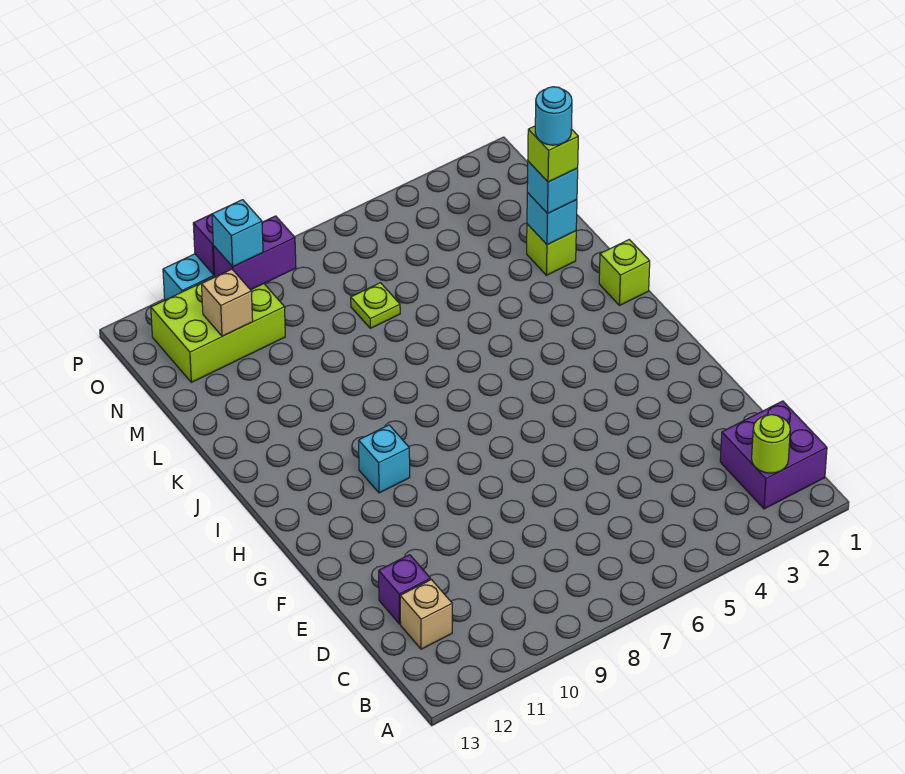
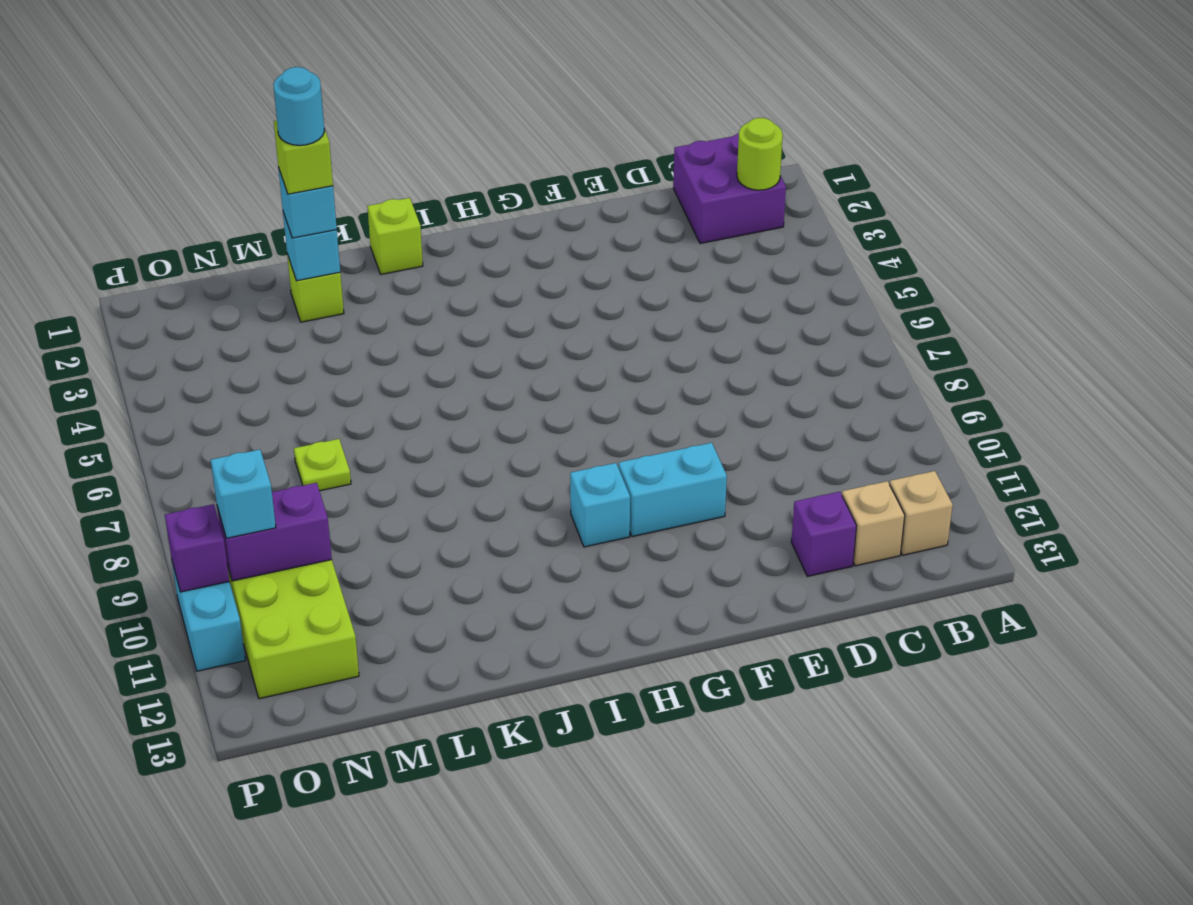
none -> cyan 1x2 brick [619,443,727,537]
tan 1x1 brick [202,269,253,336] -> tan 1x1 brick moved to [890,471,953,555]
purple 1x2 brick [213,216,296,290] -> purple 1x2 brick turned to [217,483,332,581]

